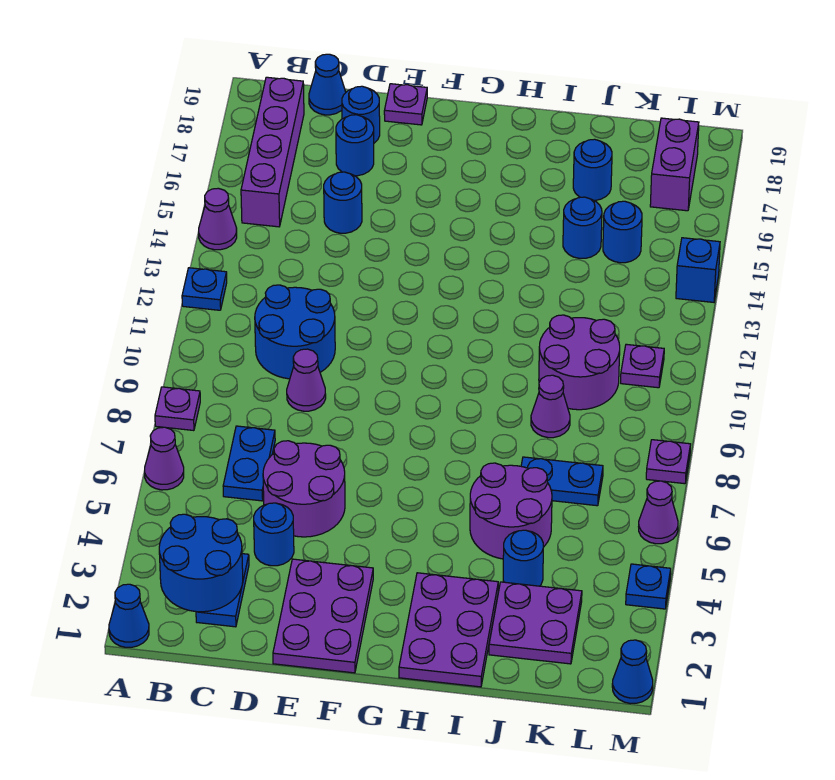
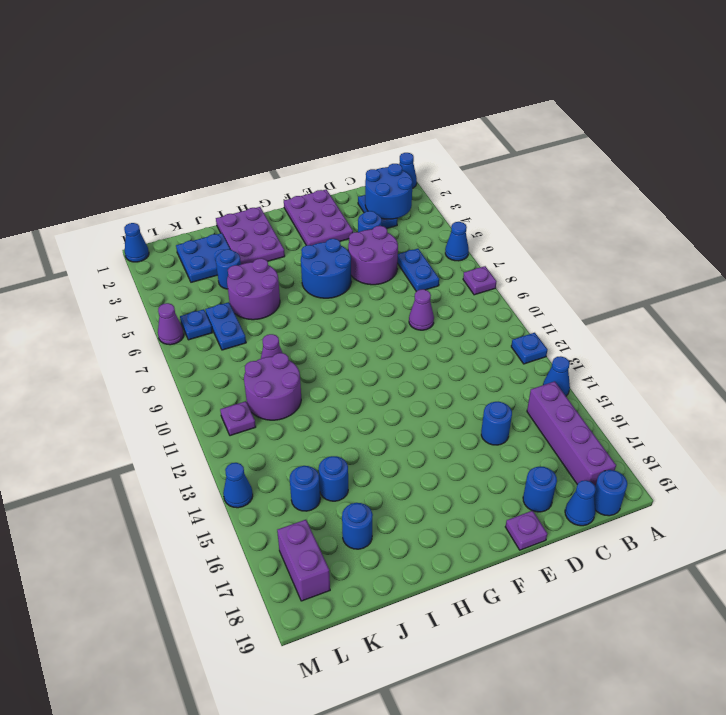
purple 1x1 cone [145,427,184,490] -> blue 1x1 cone [445,222,469,261]
purple 1x1 cone [199,188,237,250] -> blue 1x1 cone [543,356,570,396]
blue 2x2 round brick [255,285,335,379] -> blue 2x2 round brick moved to [301,239,351,298]
blue 1x1 round brick [336,115,374,176] -> blue 1x1 round brick moved to [594,470,627,516]
purple 2x2 plate [489,582,582,664] -> blue 2x2 plate [176,233,230,282]
blue 1x2 plate [521,457,603,506] -> blue 1x2 plate turned to [205,302,246,350]
blue 1x1 plate [626,564,671,609] -> blue 1x1 plate moved to [180,309,213,340]
purple 1x1 plate [646,440,691,484] -> none
blue 1x1 brick [676,238,720,302] -> blue 1x1 cone [223,463,253,508]

